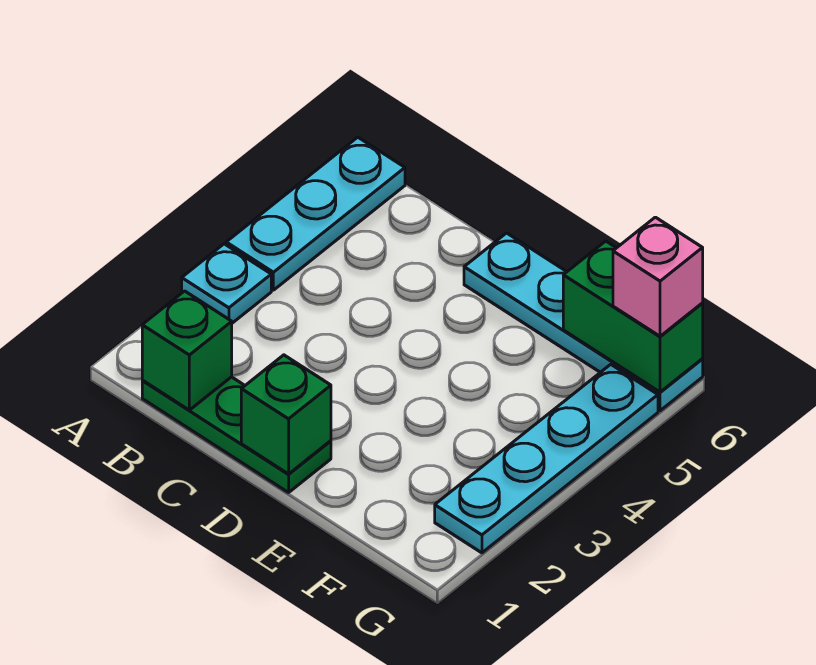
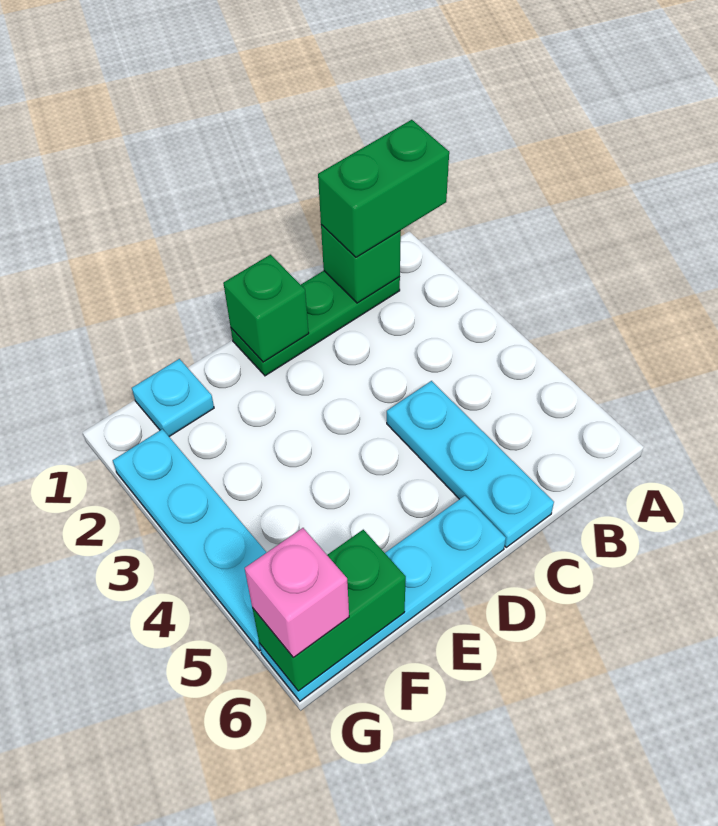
none -> green 1x2 brick [318,120,449,257]
cyan 1x1 plate [182,244,271,323] -> cyan 1x1 plate moved to [132,359,214,437]
cyan 1x3 plate [226,137,405,290] -> cyan 1x3 plate moved to [387,381,554,547]

